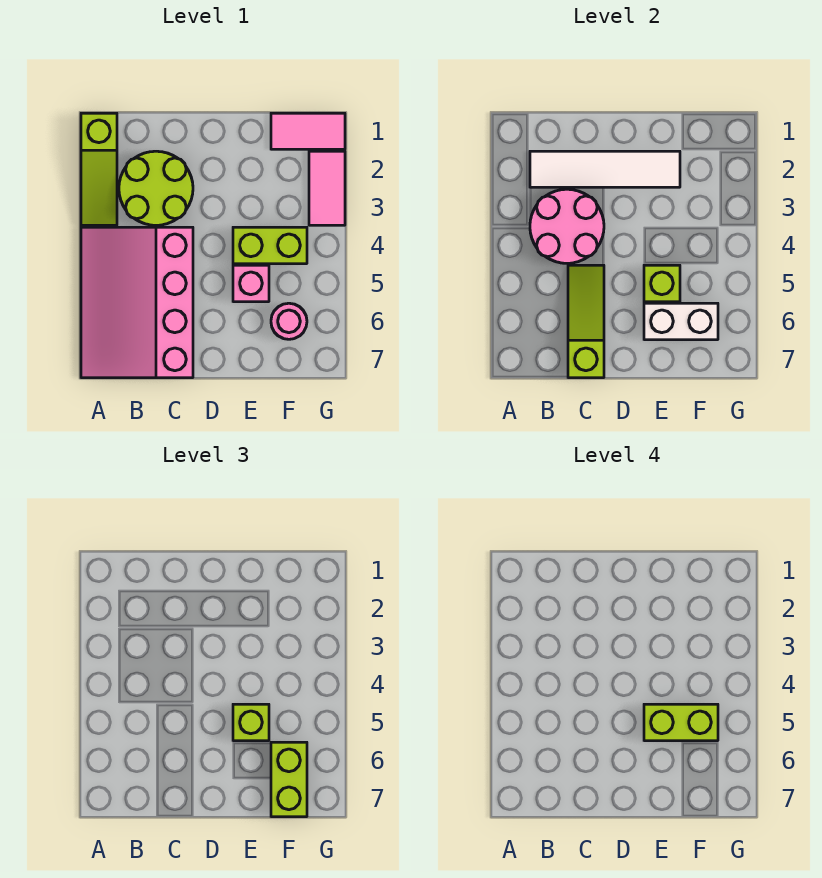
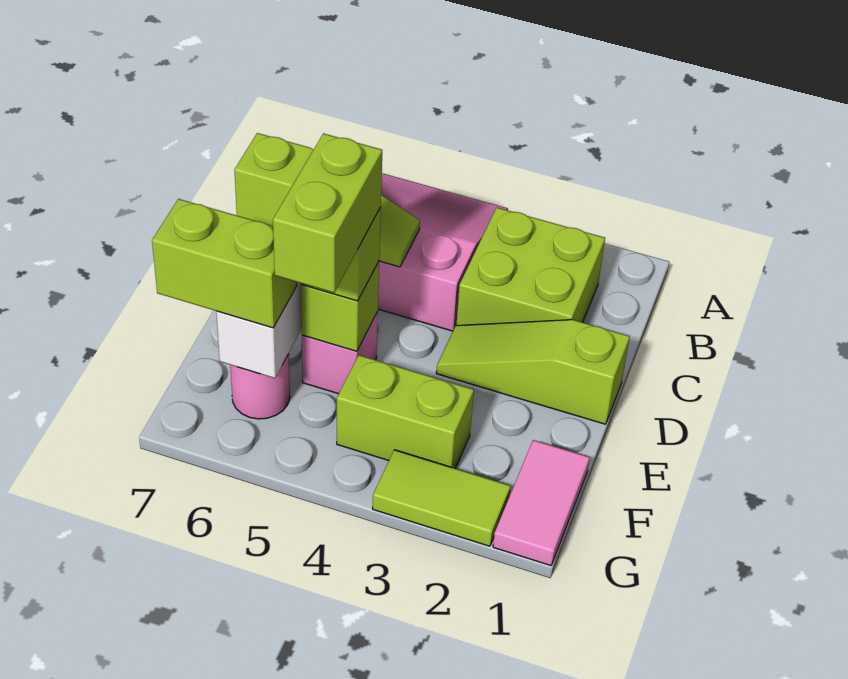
lime 1x3 slope [81,113,117,225] -> lime 1x3 slope moved to [436,320,630,424]
lime 2x2 round brick [119,151,193,225] -> lime 2x2 brick [456,208,605,325]
white 1x4 tile [530,151,680,187] -> none
pink 2x2 round brick [530,189,604,263] -> none
lime 1x2 brick [233,227,307,264] -> lime 1x2 brick turned to [337,355,474,468]
pink 1x2 tile [309,151,345,225] -> lime 1x2 tile [372,450,511,546]

